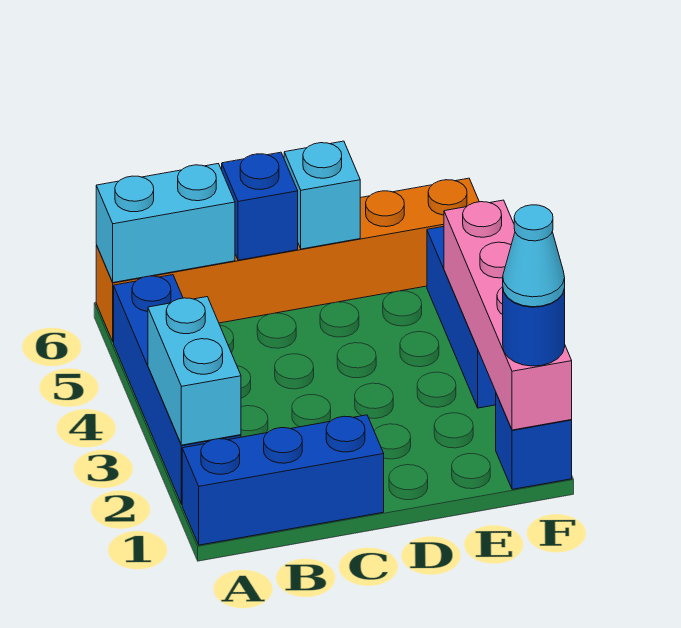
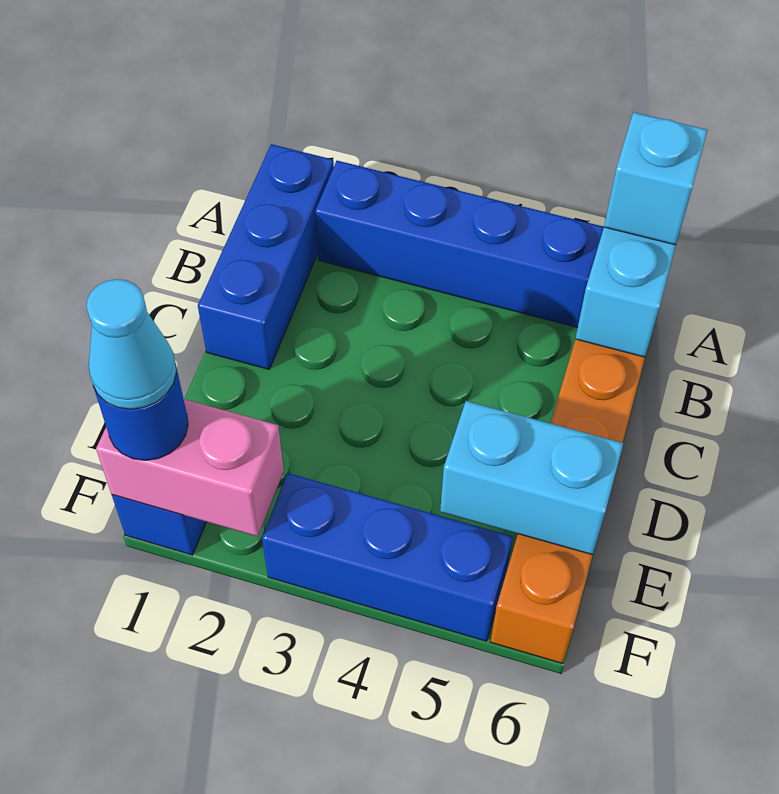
cyan 1x2 brick [148,297,241,445] -> cyan 1x2 brick moved to [440,401,624,555]
blue 1x1 brick [222,152,298,260] -> none
cyan 1x1 brick [284,141,360,249] -> cyan 1x1 brick moved to [604,112,707,245]
pink 1x4 brick [444,200,572,430] -> pink 1x2 brick [96,399,284,536]

